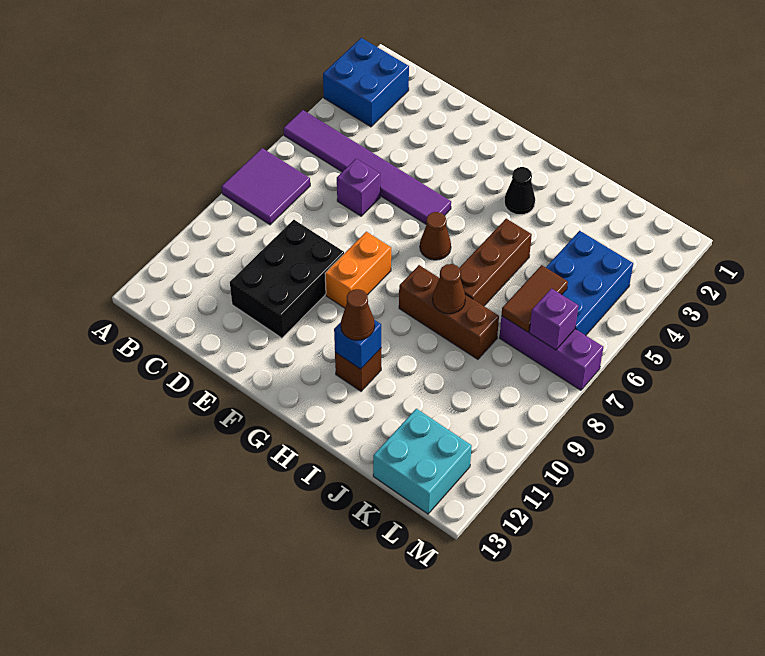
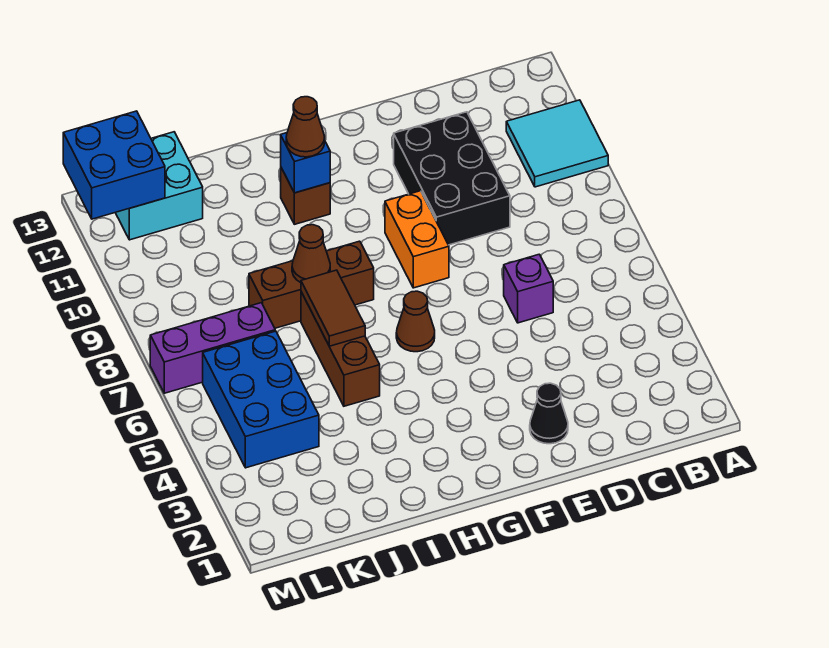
blue 2x2 brick [323,38,409,127] -> blue 2x2 brick moved to [63,111,165,219]
purple 1x6 tile [284,110,451,225] -> none
purple 2x2 tile [221,148,310,225] -> none
none -> cyan 2x2 tile [506,100,608,187]
black 1x1 cone [504,167,535,215] -> black 1x1 cone moved to [530,383,568,444]
brown 1x2 tile [502,265,568,332] -> brown 1x2 tile moved to [301,270,365,346]
purple 1x1 brick [529,289,578,350] -> none

